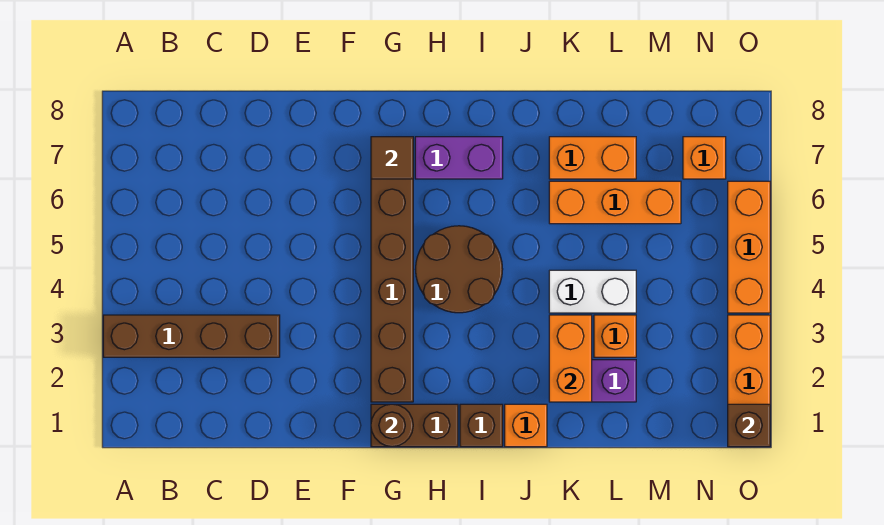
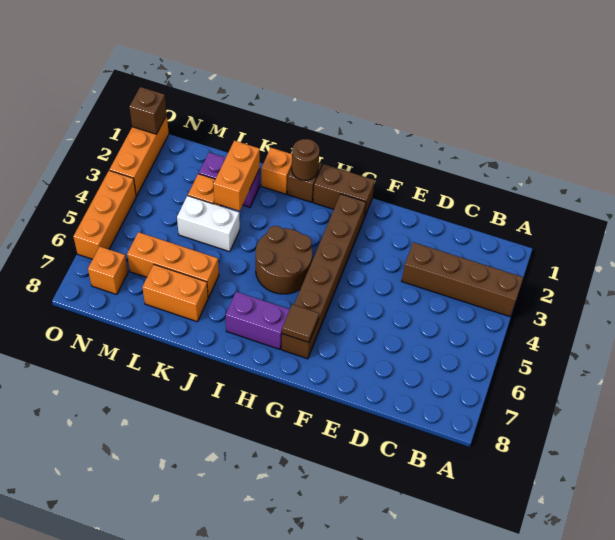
brown 1x1 round brick [371,404,413,447] -> brown 1x1 round brick moved to [292,139,320,180]

